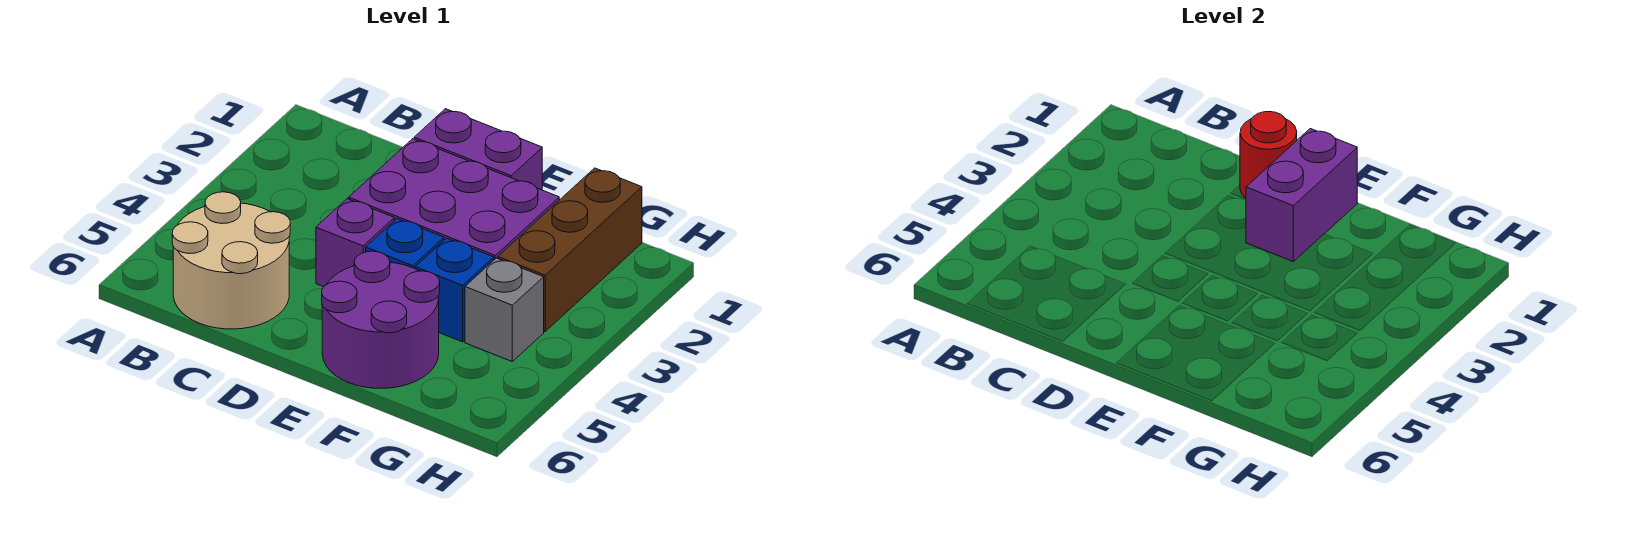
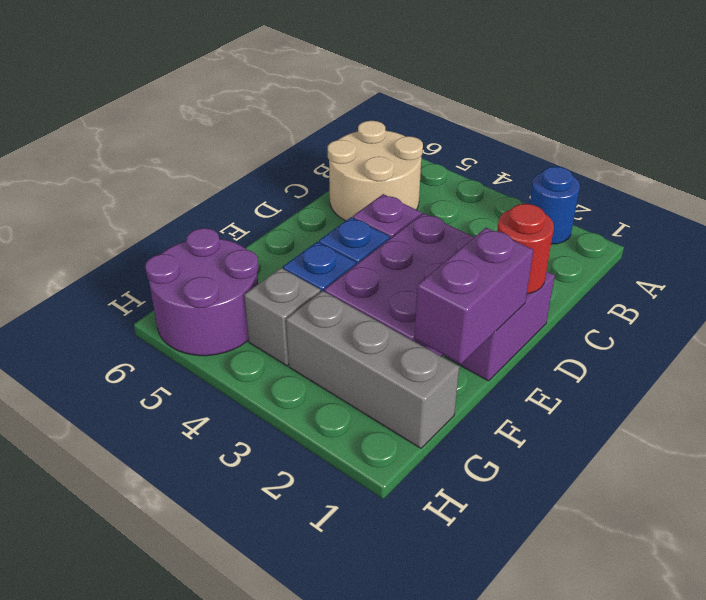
none -> blue 1x1 round brick [530,167,580,244]
purple 1x2 brick [1246,129,1357,261] -> purple 1x2 brick turned to [414,228,534,364]
purple 2x2 round brick [322,251,440,388] -> purple 2x2 round brick moved to [145,228,258,356]
brown 1x3 brick [498,168,642,332] -> grey 1x3 brick [286,291,459,448]

